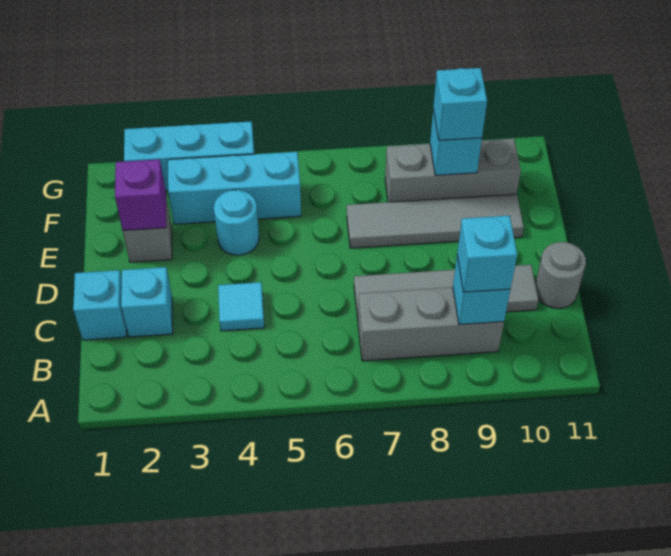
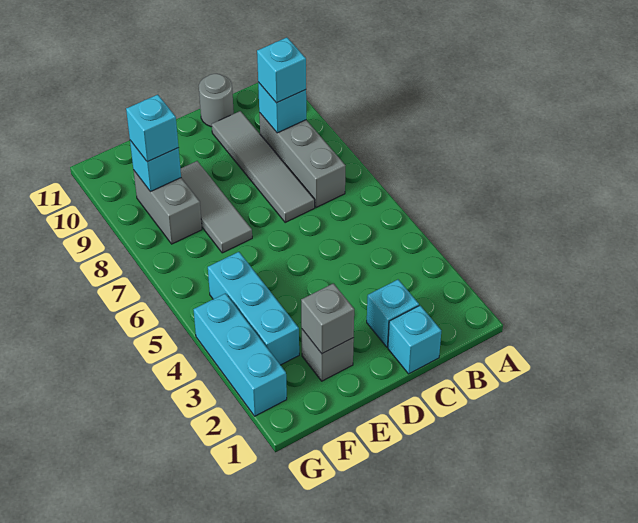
cyan 1x1 tile [218,282,264,331] -> none
purple 1x1 brick [115,159,166,230] -> grey 1x1 brick [301,283,354,354]
cyan 1x1 round brick [214,190,259,255] -> none
grey 1x4 tile [347,194,524,248] -> grey 1x3 tile [180,161,252,253]
grey 1x3 brick [385,139,521,202] -> grey 1x2 brick [134,171,202,244]

